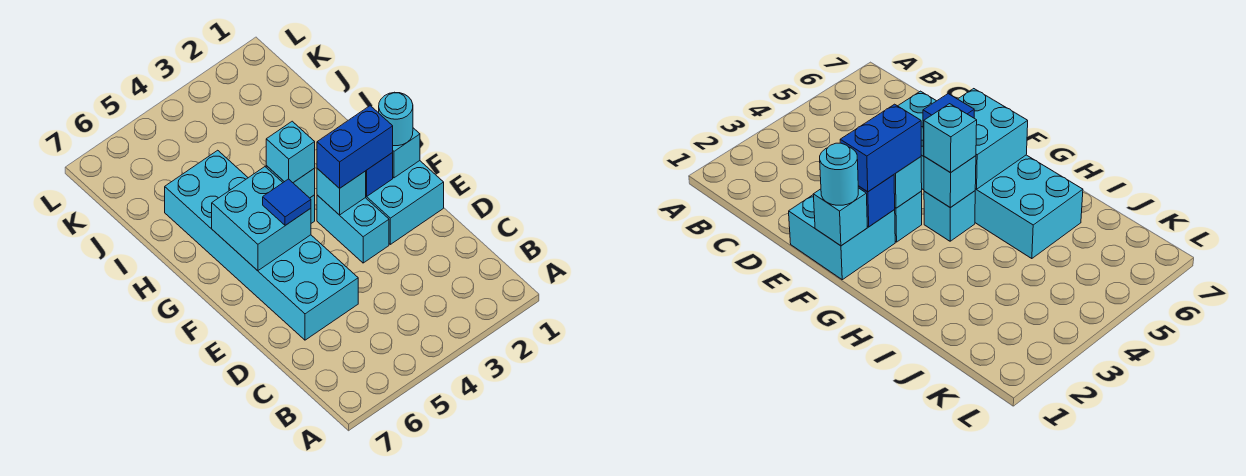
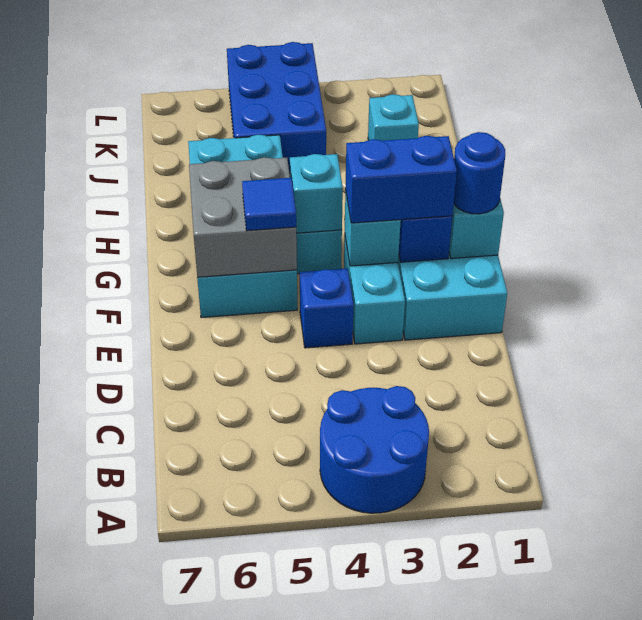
none -> blue 2x2 round brick [320,386,429,513]
cyan 2x6 brick [165,150,358,340] -> cyan 2x4 brick [188,135,297,318]
none -> blue 1x1 brick [300,268,354,348]
cyan 1x1 round brick [379,92,413,146] -> blue 1x1 round brick [454,132,505,214]
cyan 2x2 brick [212,167,311,271] -> grey 2x2 brick [189,157,297,277]
cyan 1x1 brick [266,121,315,183] -> cyan 1x1 brick moved to [368,94,419,141]
none -> blue 2x3 brick [227,42,326,173]

